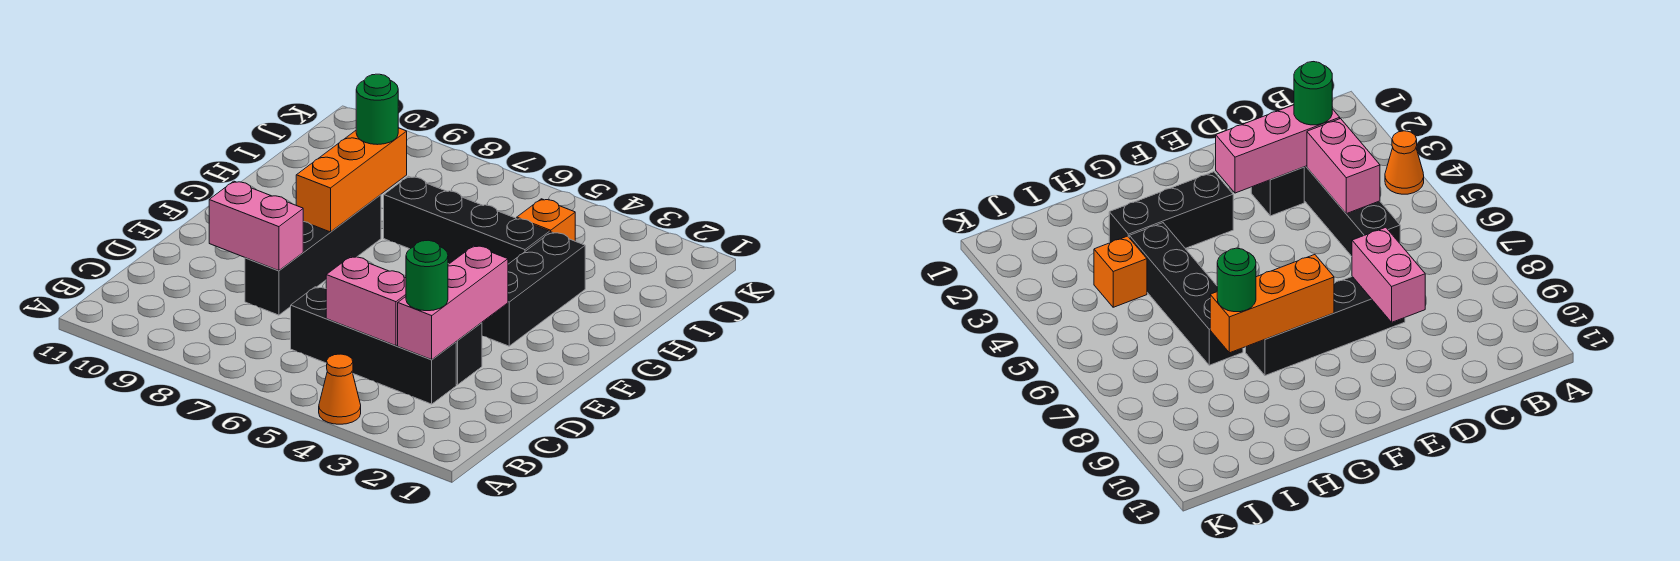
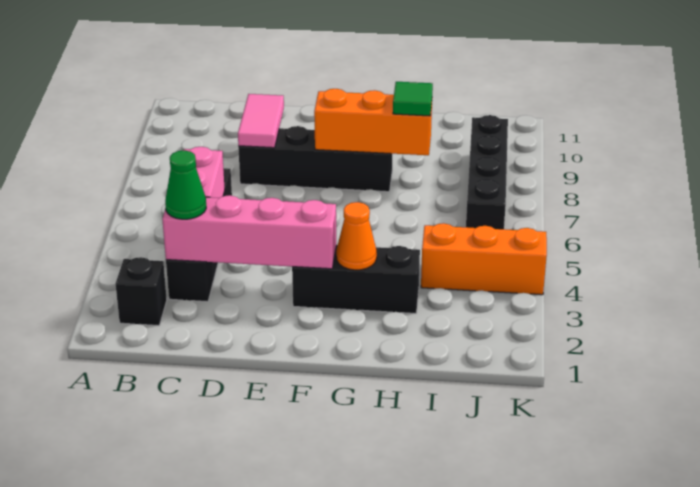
orange 1x1 cone [319,354,361,424] -> orange 1x1 cone moved to [336,202,377,270]
pink 1x3 brick [398,246,508,360] -> pink 1x4 brick [162,195,336,269]
green 1x1 round brick [406,240,448,311] -> green 1x1 cone [165,150,206,219]
black 1x1 brick [456,323,482,385] -> black 1x1 brick moved to [115,257,167,326]
pink 1x2 brick [209,181,303,271] -> pink 1x2 tile [238,94,284,148]
black 1x4 brick [384,176,550,264] -> black 1x4 brick moved to [466,115,508,229]
green 1x1 round brick [356,74,398,145] -> green 1x1 tile [393,82,433,116]
orange 1x1 brick [517,199,575,241] -> orange 1x3 brick [421,223,547,295]

